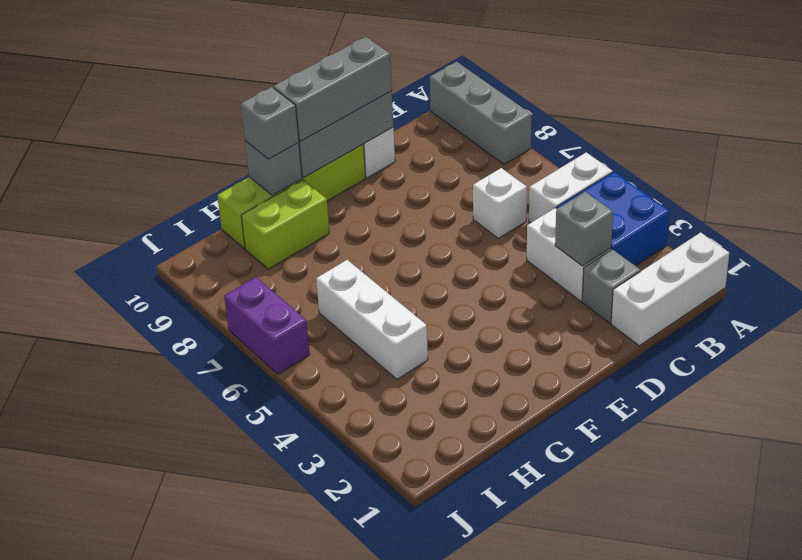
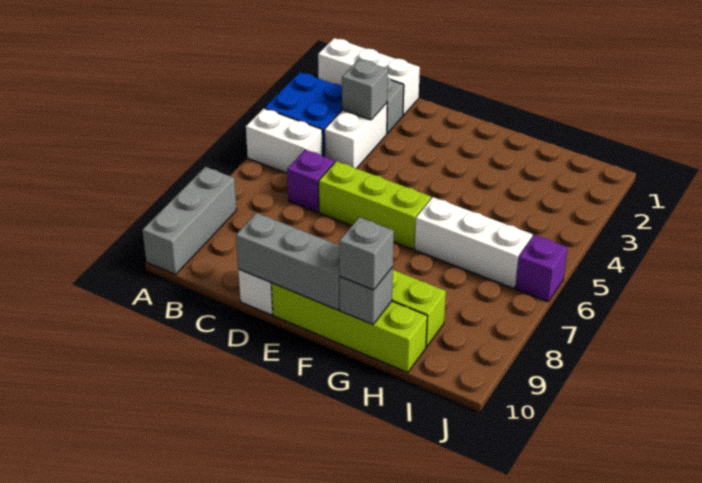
white 1x1 brick [473,168,527,238] -> purple 1x1 brick [287,150,335,212]
none -> lime 1x3 brick [319,161,431,249]
grey 1x3 brick [273,37,392,141] -> none
white 1x3 brick [316,260,428,379] -> white 1x3 brick turned to [415,197,532,288]
purple 1x2 brick [224,277,310,374] -> purple 1x1 brick [515,235,568,302]

